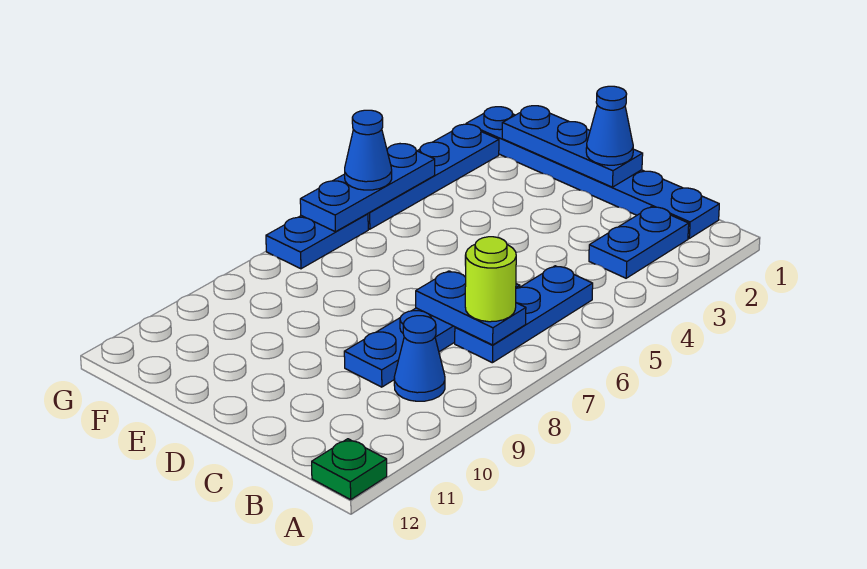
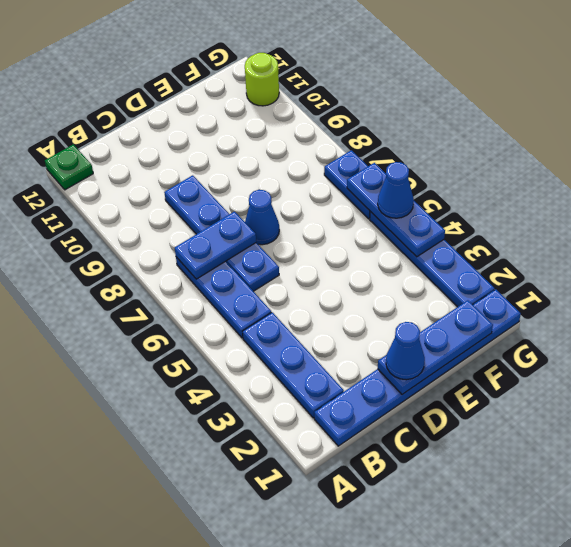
blue 1x2 plate [589,207,689,278] -> blue 1x3 plate [243,312,344,418]
lime 1x1 round brick [465,237,516,322] -> lime 1x1 round brick moved to [245,53,279,106]
blue 1x1 cone [394,316,445,401] -> blue 1x1 cone moved to [245,190,279,245]

